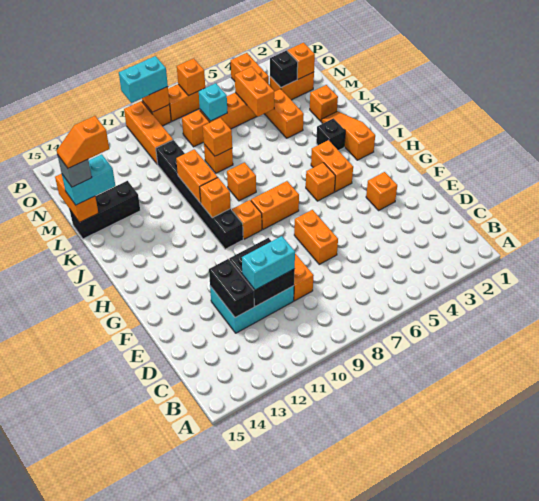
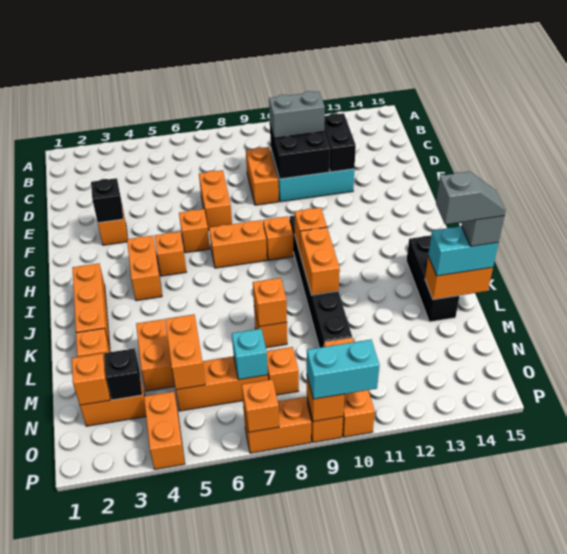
cyan 1x2 brick [242,236,295,290] -> grey 1x2 brick [269,91,325,138]
orange 1x3 slope [321,111,375,160] -> orange 1x3 brick [72,263,110,347]
black 1x1 brick [316,118,345,151] -> black 1x1 brick moved to [91,178,123,223]
orange 1x1 brick [227,163,256,201] -> orange 1x1 brick moved to [179,209,210,253]
black 1x3 brick [70,181,140,239] -> black 1x3 brick turned to [406,236,460,322]
orange 1x2 slope [57,116,109,168] -> grey 1x2 slope [436,172,506,224]
orange 1x2 brick [55,174,98,223] -> orange 1x2 brick turned to [425,256,493,300]

